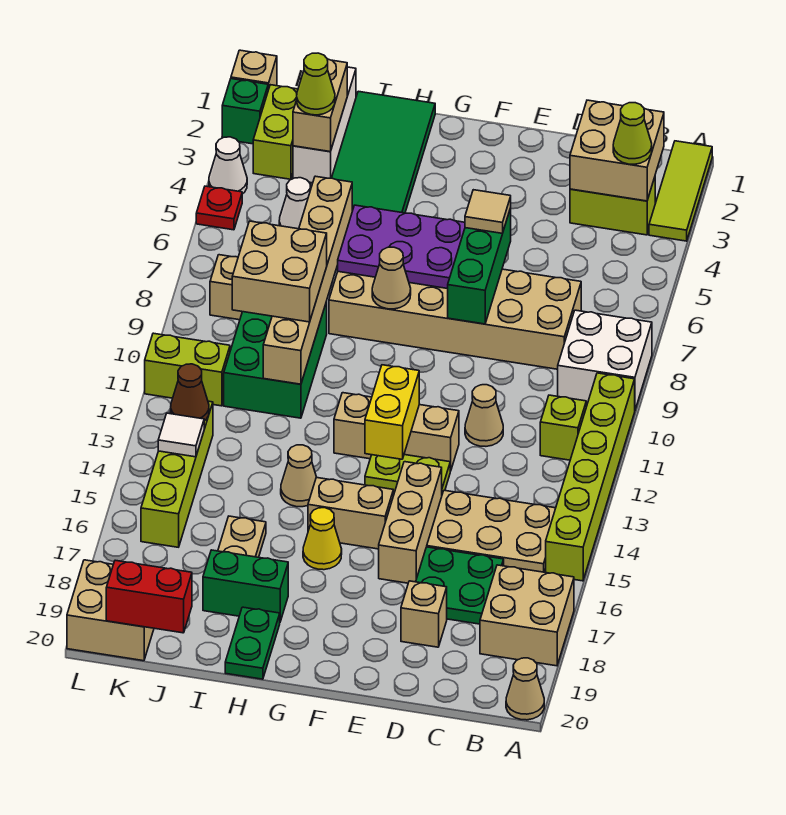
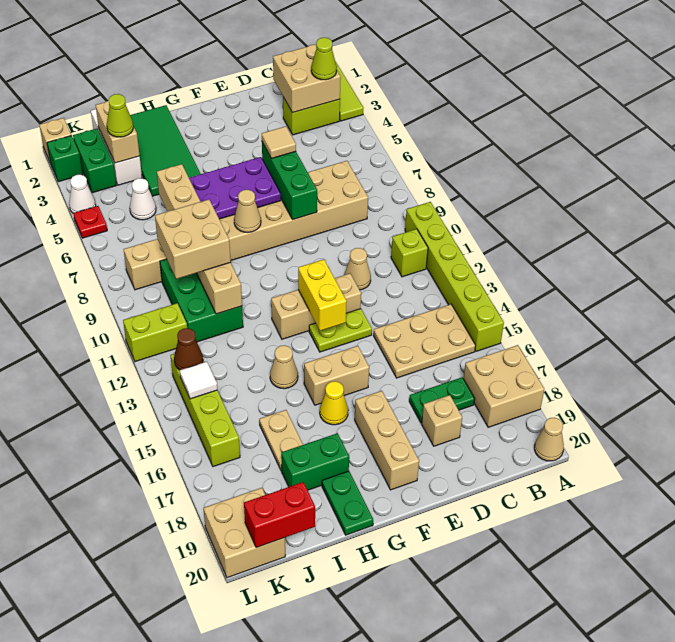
white 2x2 brick [558,310,652,409] -> none
green 2x2 plate [416,547,504,624] -> green 1x2 plate [409,377,475,423]
tan 1x3 brick [379,462,442,583] -> tan 1x3 brick moved to [355,391,419,490]
lime 1x2 brick [253,85,298,179] -> green 1x2 brick [73,129,117,193]

